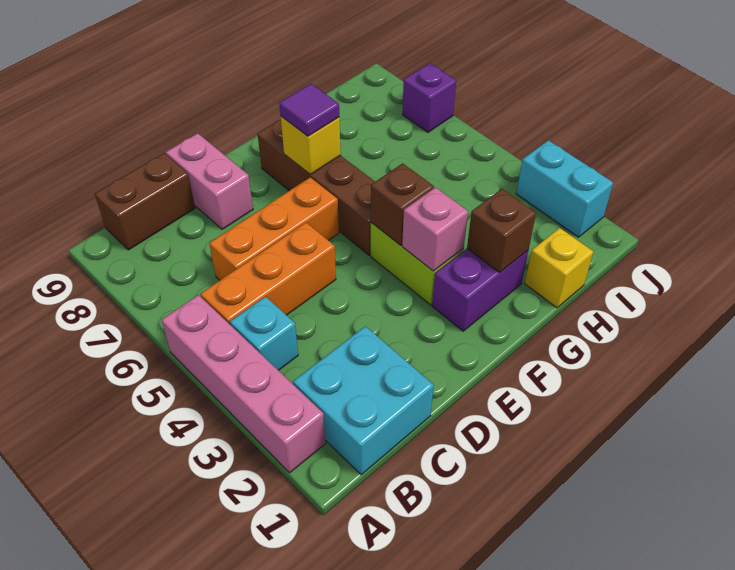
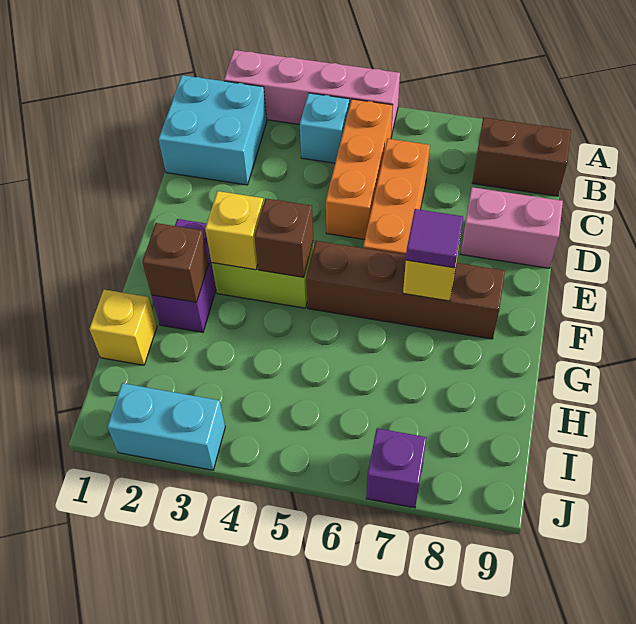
brown 1x2 brick [95,153,195,250] -> brown 1x2 brick turned to [472,118,571,196]
pink 1x1 brick [402,187,468,271] -> yellow 1x1 brick [205,191,264,270]

